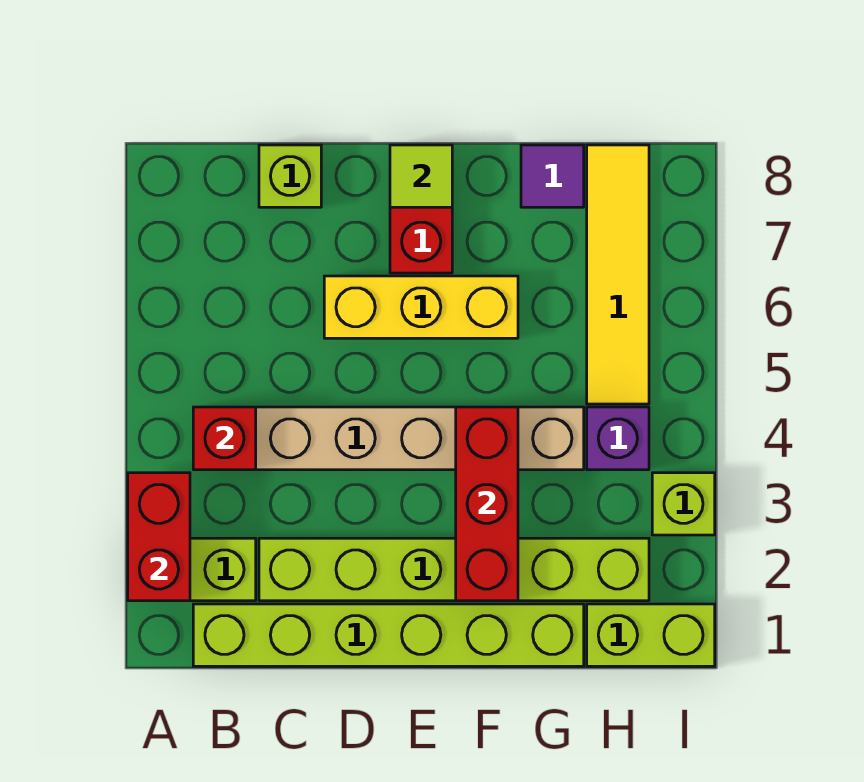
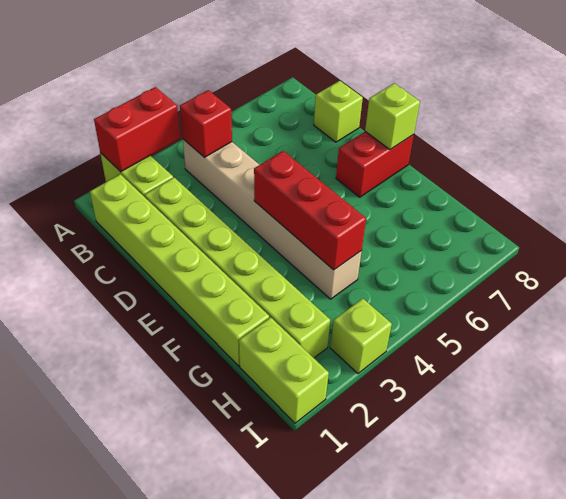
yellow 1x3 brick [324,276,518,338] -> none
lime 1x1 tile [390,145,452,207] -> lime 1x1 brick [365,83,420,150]
red 1x3 brick [456,407,518,601] -> red 1x3 brick turned to [254,151,366,270]
purple 1x1 tile [521,145,584,207] -> none
purple 1x1 brick [587,407,649,470] -> none
yellow 1x4 tile [587,145,649,404] -> none

